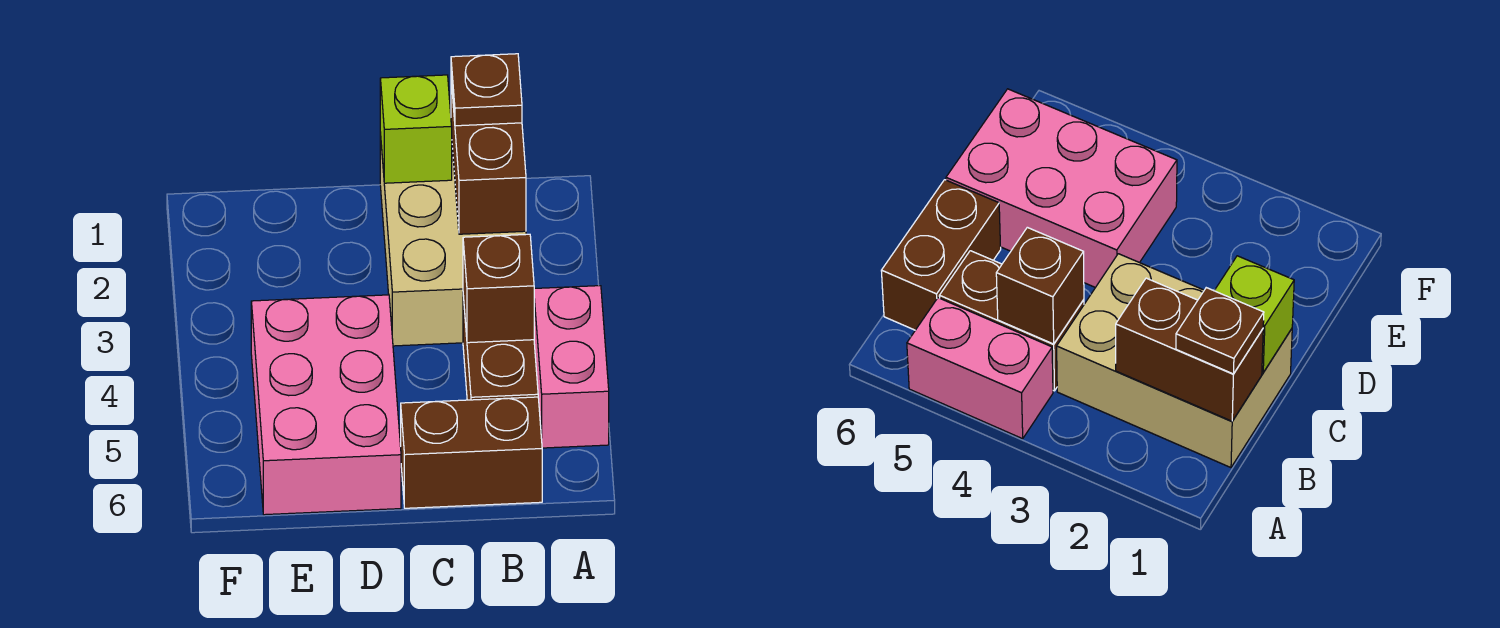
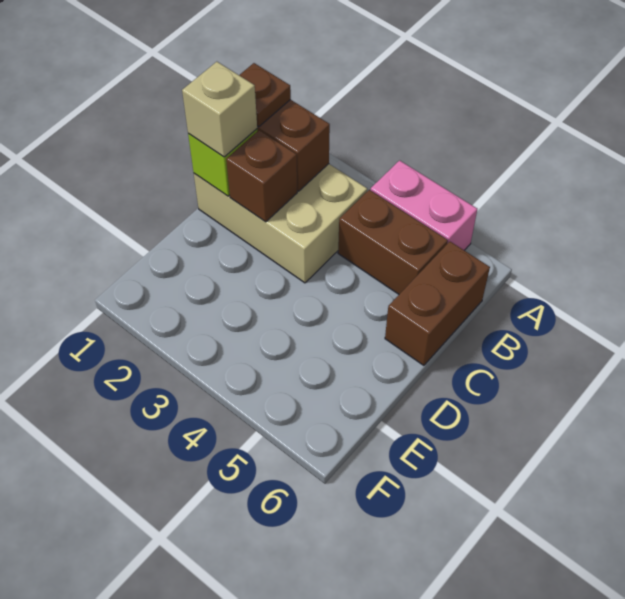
brown 1x1 brick [463,234,534,343] -> brown 1x1 brick moved to [226,130,297,222]
none -> tan 1x1 brick [182,62,257,157]
pink 2x3 brick [251,295,401,515] -> none

